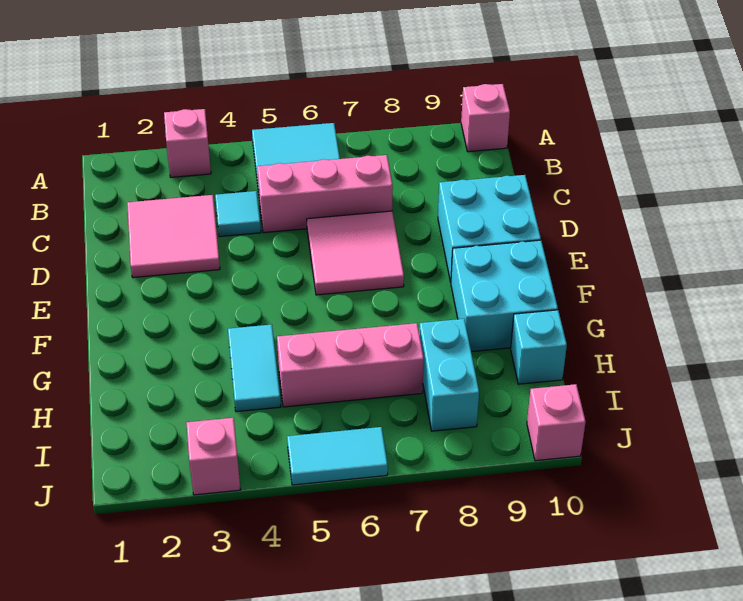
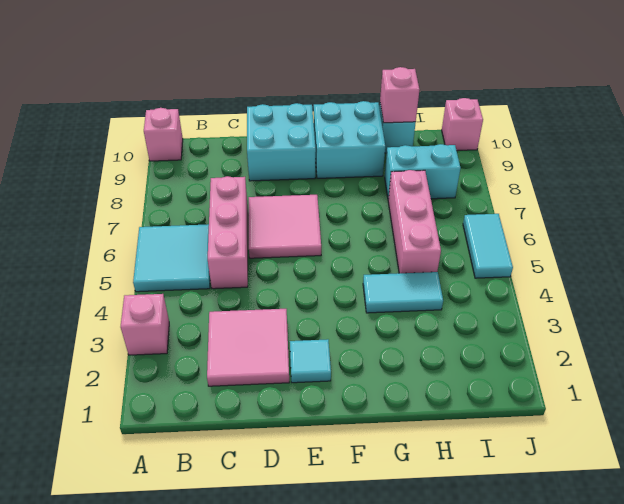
cyan 1x1 tile [215,191,261,237] -> cyan 1x1 tile moved to [290,339,331,383]
pink 1x1 brick [186,418,240,495] -> pink 1x1 brick moved to [380,67,419,123]

